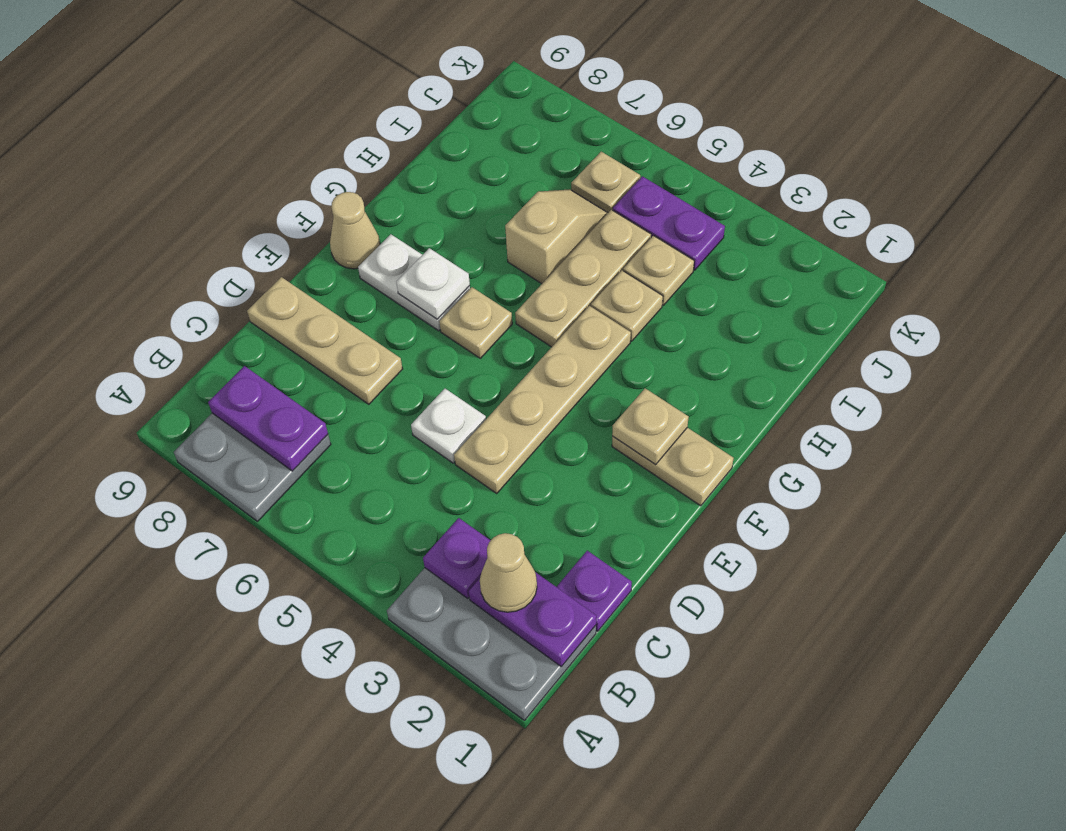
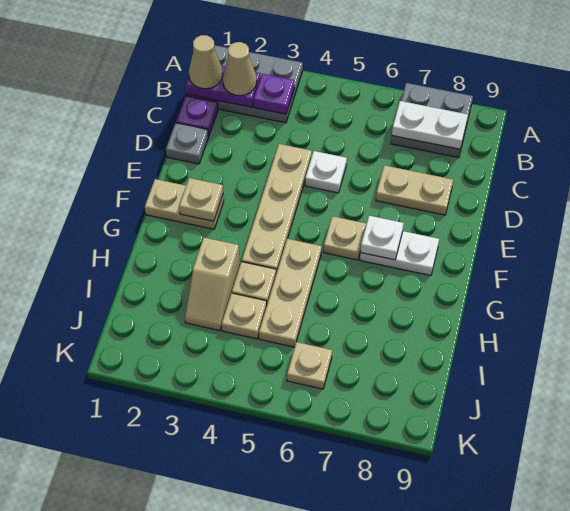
purple 1x2 plate [208,366,328,471] -> white 1x2 plate [392,101,468,149]
none -> grey 1x1 plate [166,123,209,164]
tan 1x3 plate [247,277,402,404] -> tan 1x2 plate [376,165,453,215]
tan 1x1 cone [330,192,380,269] -> tan 1x1 cone moved to [189,35,223,89]
tan 1x2 slope [505,189,608,284] -> tan 1x2 slope moved to [185,238,240,331]
purple 1x2 plate [613,176,725,270] -> none

